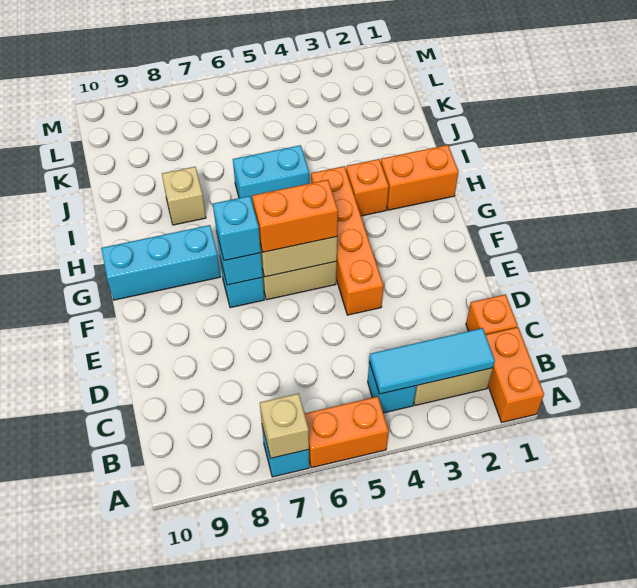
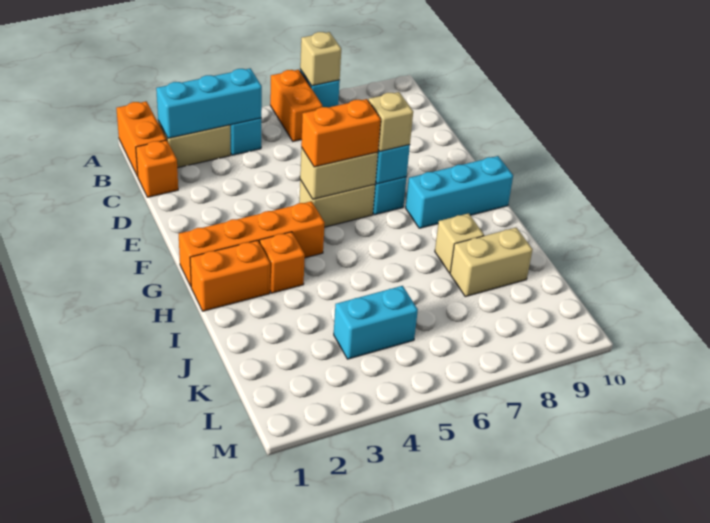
orange 1x2 brick [304,397,389,468] -> orange 1x2 brick turned to [270,70,322,141]
cyan 1x3 tile [369,328,495,394] -> cyan 1x3 brick [156,68,262,138]
orange 1x4 brick [311,166,383,315] -> orange 1x4 brick turned to [179,201,325,286]
cyan 1x1 brick [213,196,261,261] -> tan 1x1 brick [368,92,413,151]
cyan 1x2 brick [233,145,309,204] -> cyan 1x2 brick moved to [334,286,418,359]
none -> tan 1x2 brick [450,228,533,297]

